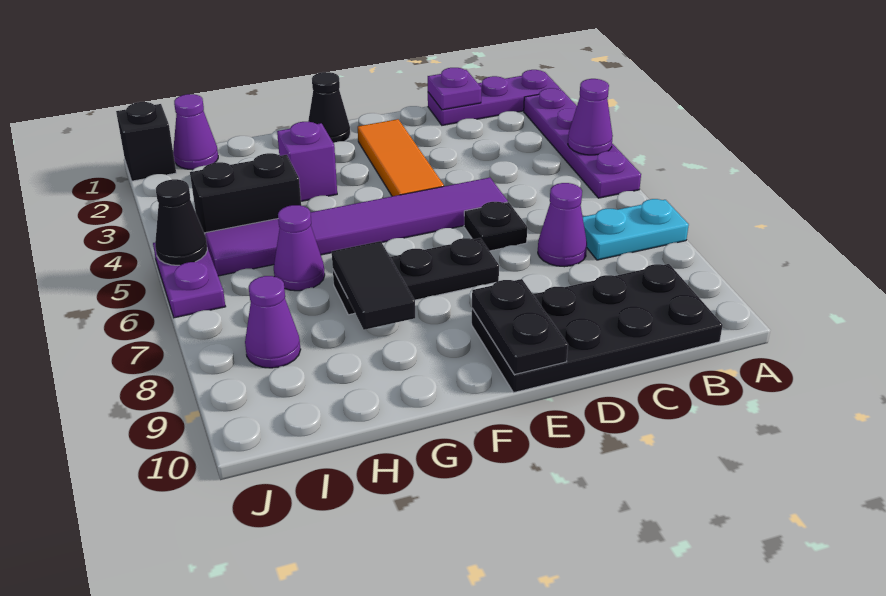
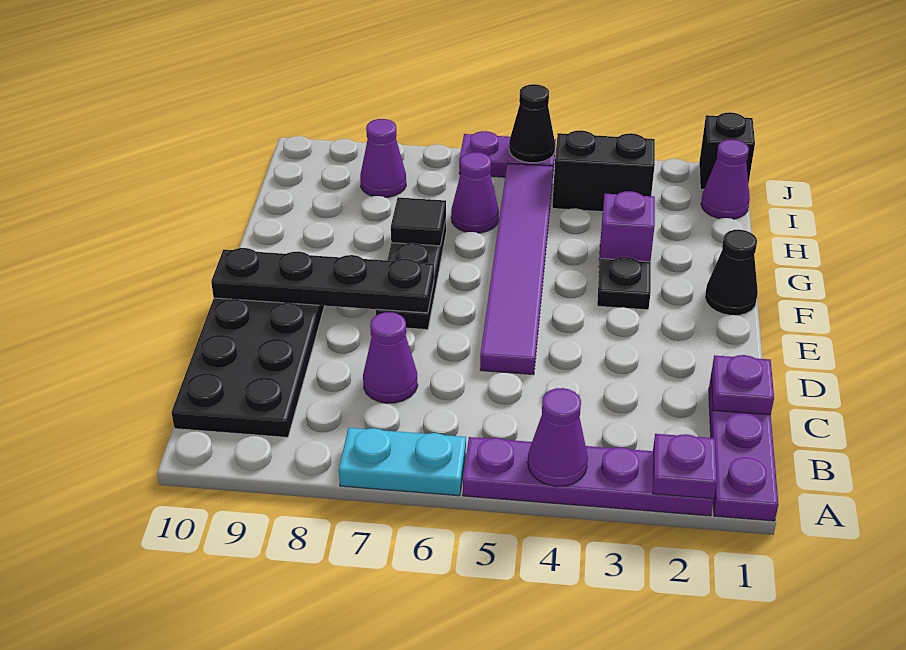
none -> purple 1x1 plate [653,434,717,499]
cyan 1x2 plate [583,199,689,260] -> cyan 1x2 plate turned to [339,428,466,496]
black 1x1 plate [464,202,527,251] -> black 1x1 plate moved to [597,257,651,310]
orange 1x3 tile [358,119,444,196] -> none
black 1x2 plate [472,279,568,375] -> black 1x4 plate [211,248,434,313]
black 1x2 tile [332,241,415,330] -> black 1x1 tile [391,197,446,246]
black 1x2 brick [190,153,301,234] -> black 1x2 brick turned to [552,130,655,212]

